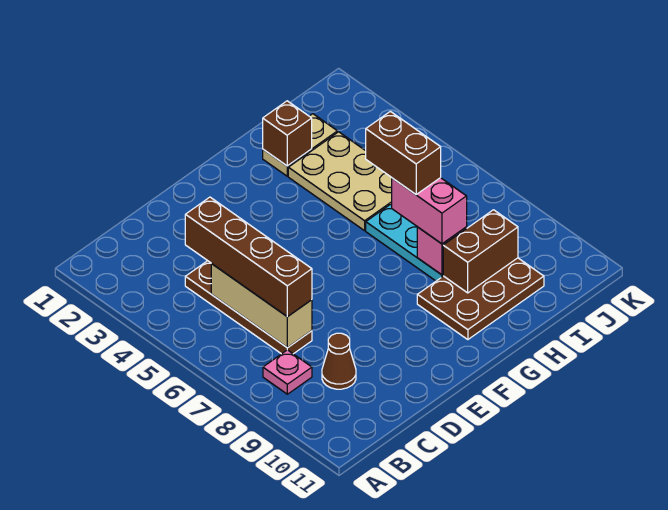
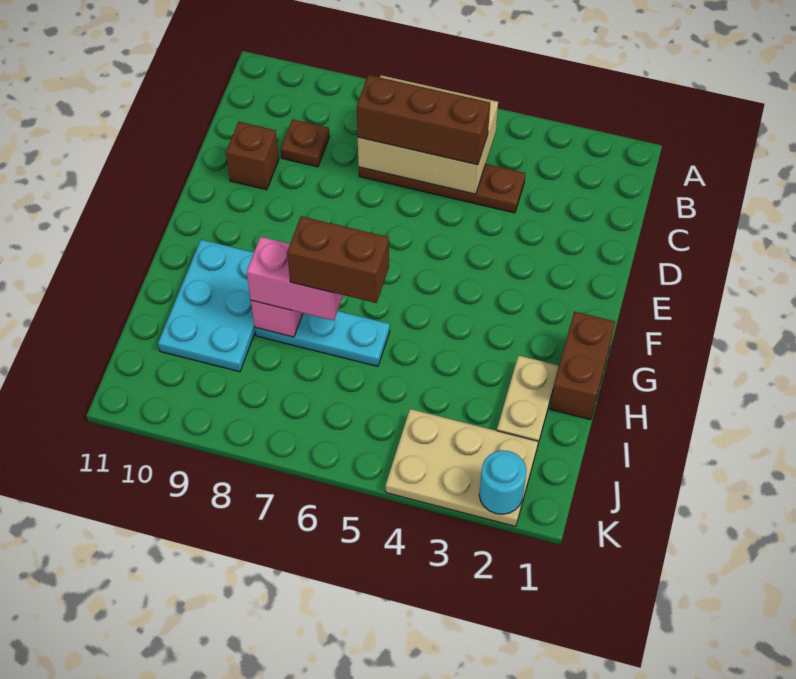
pink 1x1 plate [263,350,312,394] -> none
brown 1x4 brick [185,197,312,317] -> brown 1x3 brick [356,75,490,165]
tan 1x3 brick [211,264,312,348] -> tan 2x3 brick [358,75,498,194]
brown 1x1 cone [322,333,356,389] -> brown 1x1 plate [281,119,330,167]
brown 2x3 plate [417,258,544,340] -> cyan 2x3 plate [158,240,255,372]
brown 1x1 brick [263,101,312,166] -> brown 1x1 brick moved to [226,122,279,190]
tan 2x3 plate [288,132,392,231] -> tan 2x3 plate moved to [385,409,538,527]
brown 1x2 brick [443,210,518,293] -> brown 1x2 brick moved to [550,311,615,420]
none -> cyan 1x1 round brick [479,450,527,514]

